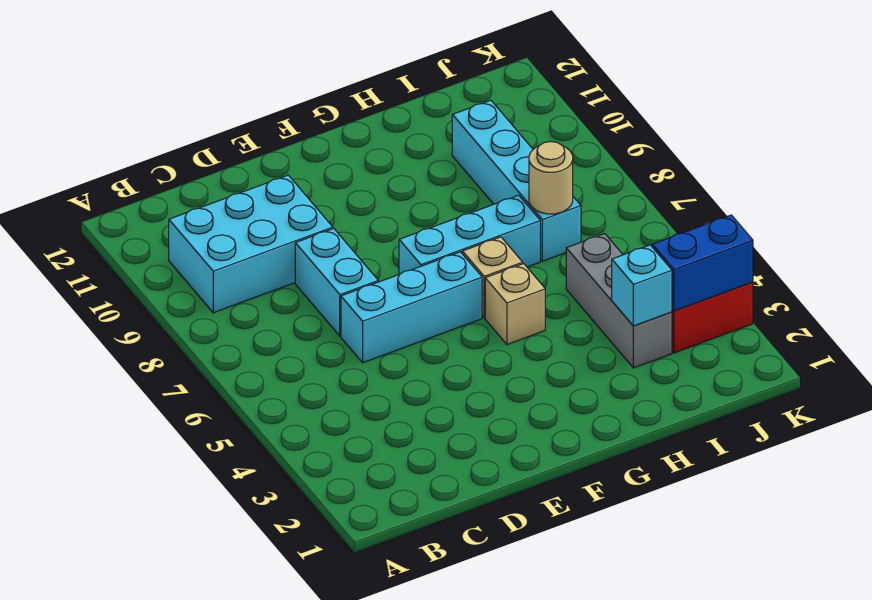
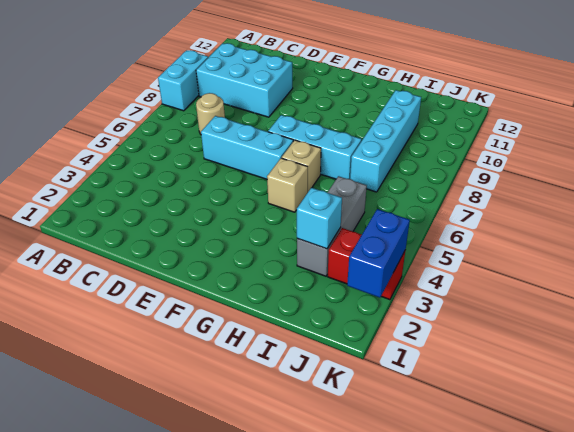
cyan 1x2 brick [295,229,378,336] -> cyan 1x2 brick moved to [158,50,208,111]
tan 1x1 round brick [529,142,573,214] -> tan 1x1 round brick moved to [196,93,225,134]
blue 1x2 brick [652,215,753,311] -> blue 1x2 brick turned to [347,209,410,298]

